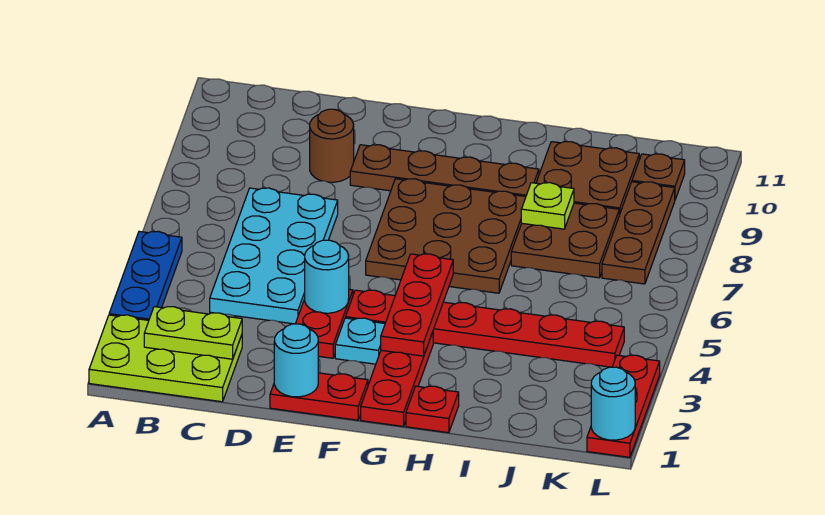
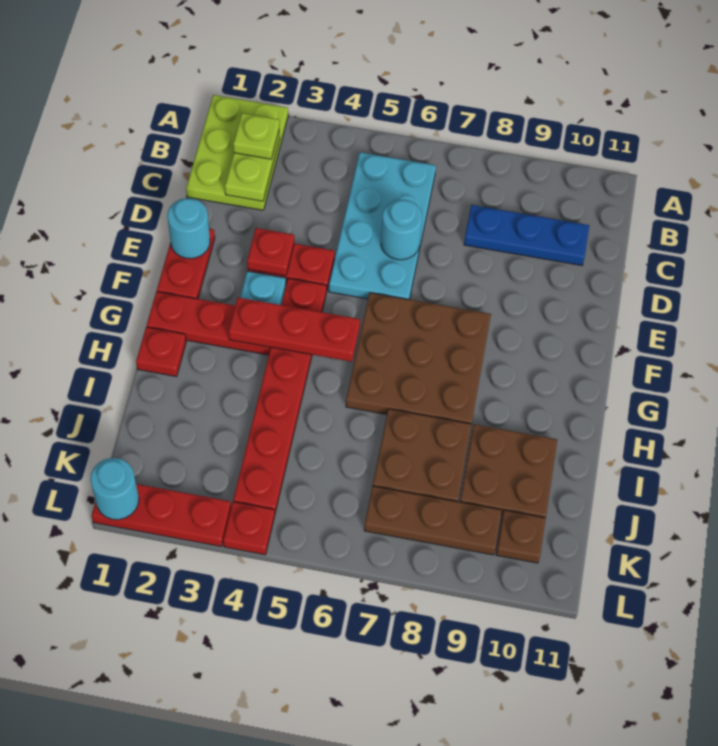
blue 1x3 plate [109,231,182,320] -> blue 1x3 plate moved to [464,205,589,266]
cyan 2x4 plate [210,188,338,324] -> cyan 2x4 plate turned to [329,152,436,299]
brown 1x1 round brick [310,109,354,182] -> none
none -> red 1x1 plate [247,228,294,276]
cyan 1x1 round brick [305,240,349,313] -> cyan 1x1 round brick moved to [381,200,422,260]
brown 1x4 plate [350,145,539,196] -> none
lime 1x1 plate [521,183,574,229] -> lime 1x1 plate moved to [233,113,279,159]
none -> red 1x1 plate [223,502,275,555]

